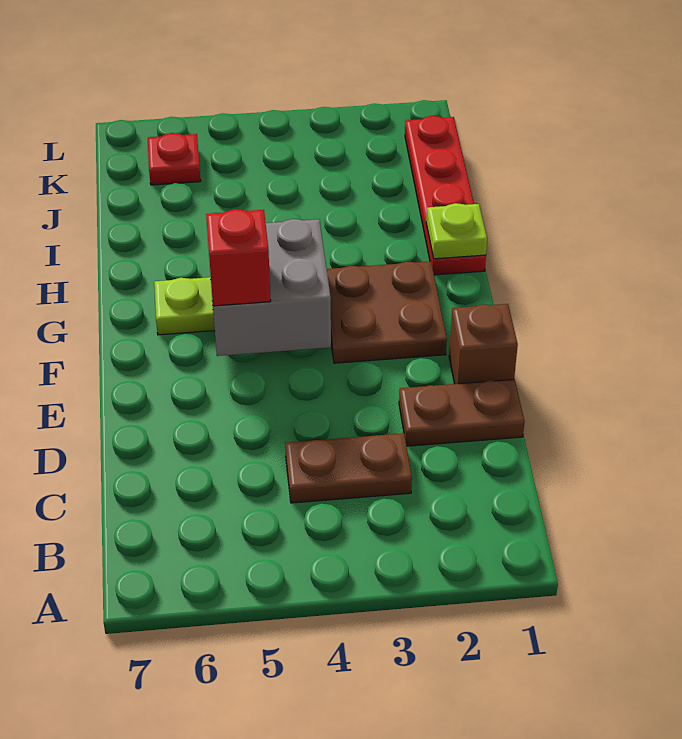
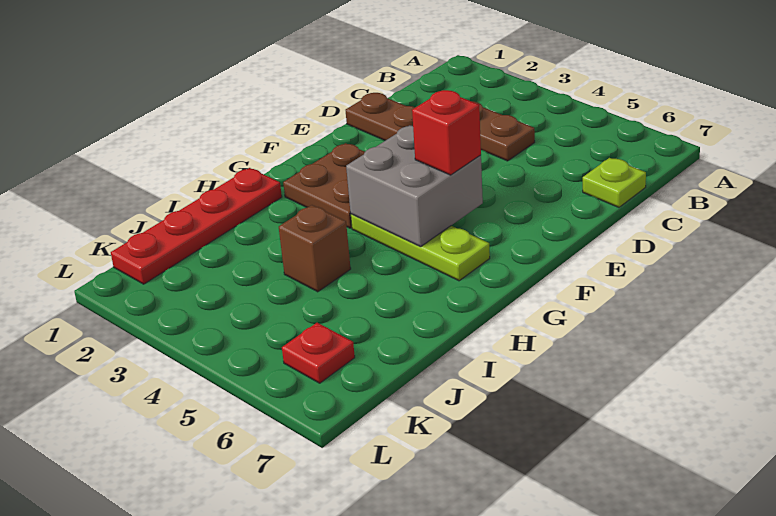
brown 1x1 brick [449,304,518,384] -> brown 1x1 brick moved to [279,205,351,292]
lime 1x1 plate [426,203,487,259] -> lime 1x1 plate moved to [583,158,646,207]

